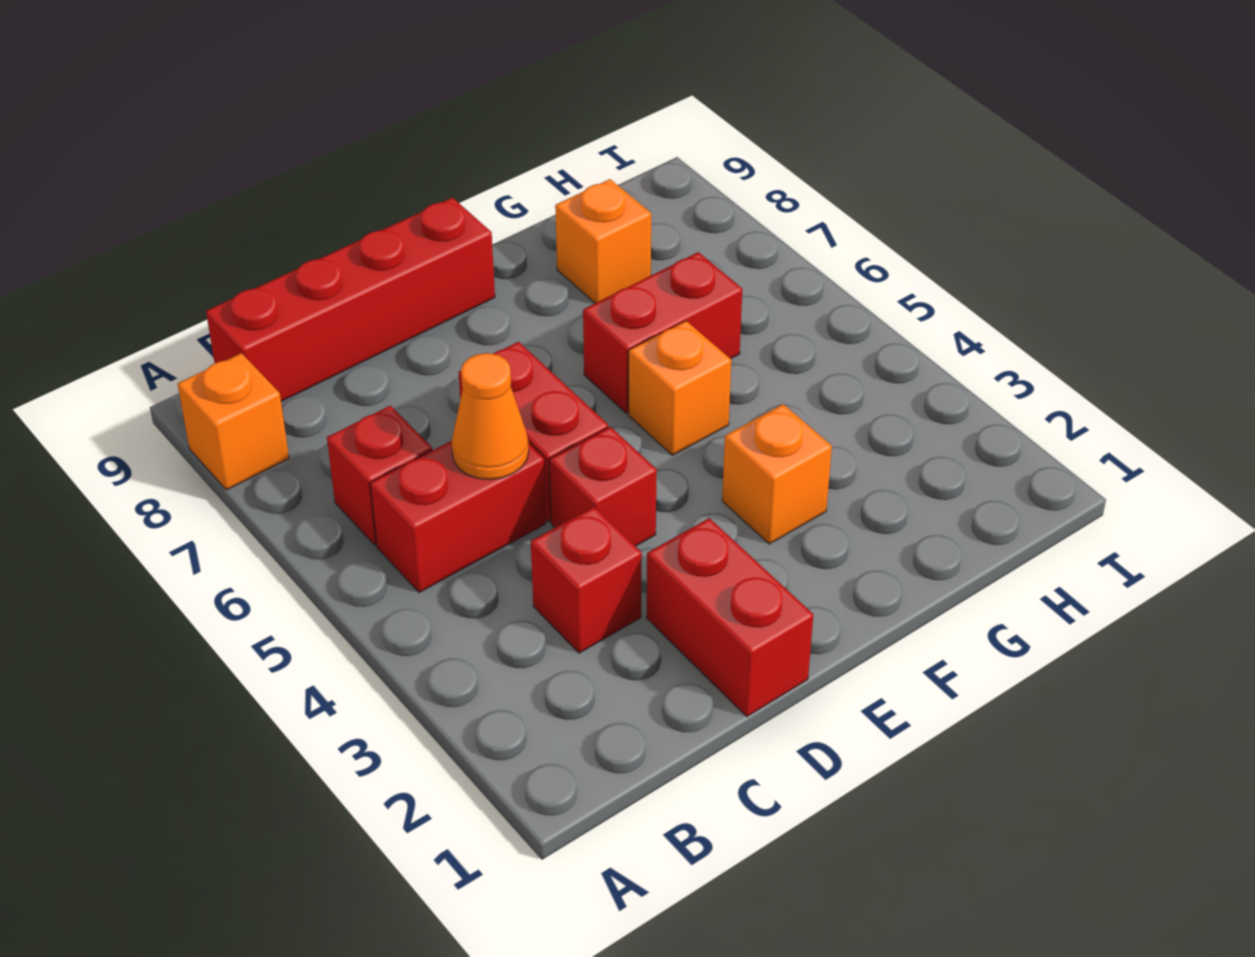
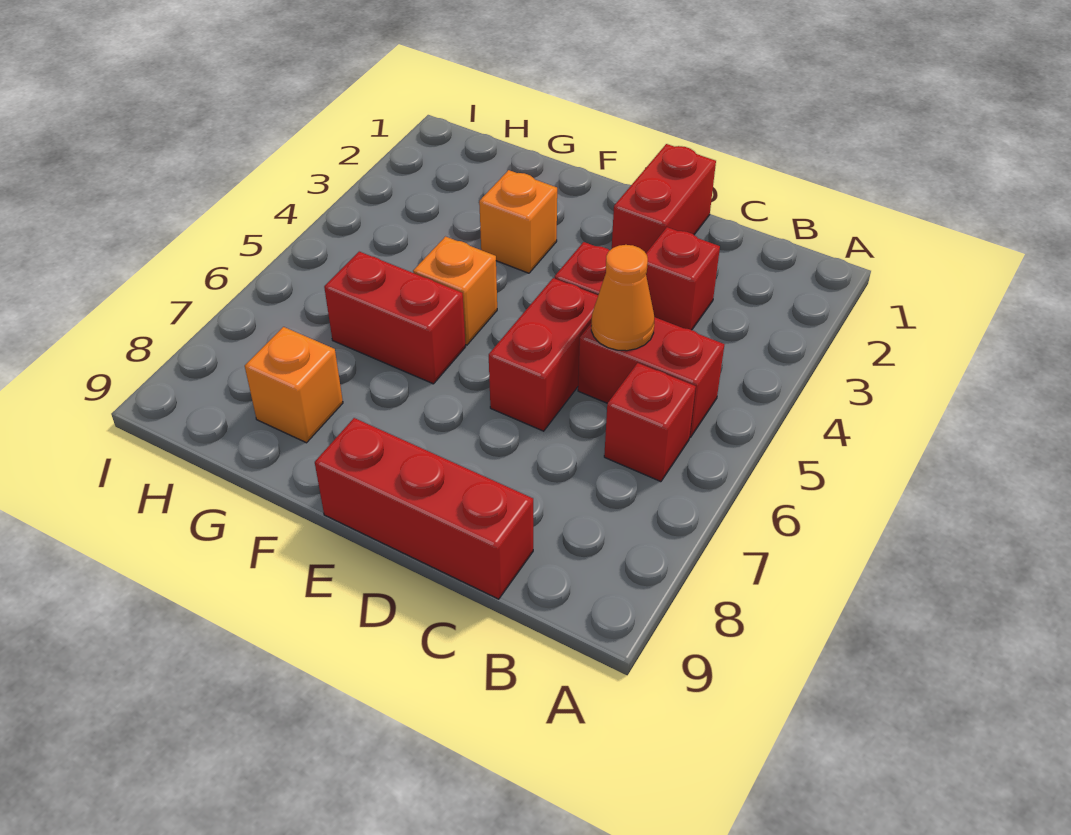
orange 1x1 brick [178,353,289,490] -> none
red 1x4 brick [206,198,495,401] -> red 1x3 brick [315,418,533,599]

